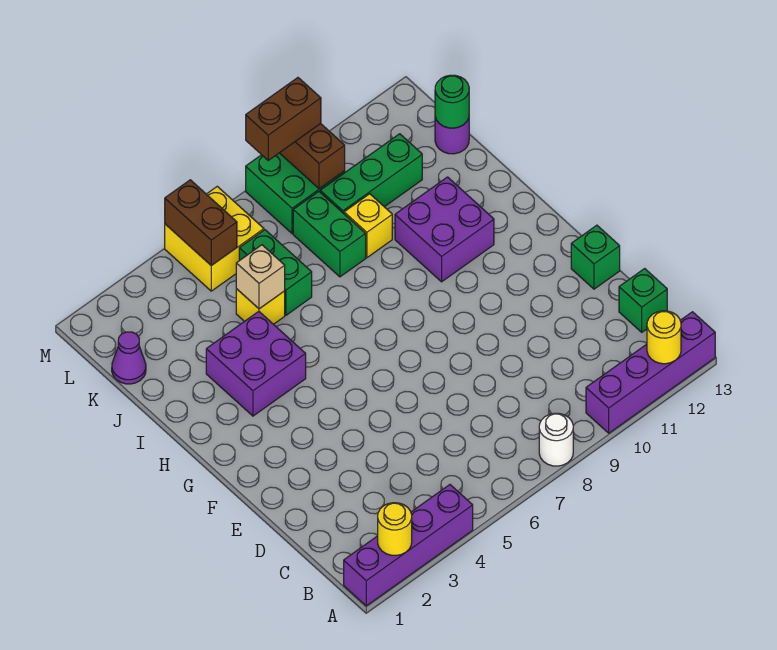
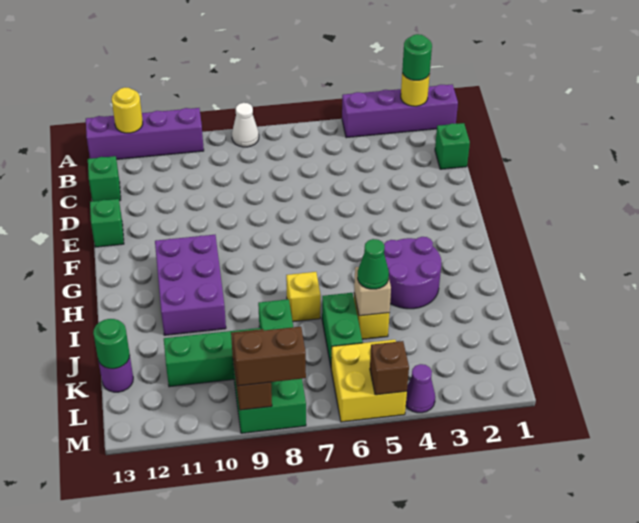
none -> green 1x1 round brick [402,34,432,80]
white 1x1 round brick [539,413,573,466] -> white 1x1 cone [232,103,259,147]
none -> green 1x1 brick [435,123,470,169]
purple 2x2 brick [206,311,306,416] -> purple 2x2 round brick [384,237,441,309]
purple 2x2 brick [395,177,494,282] -> purple 2x3 brick [155,235,226,335]
none -> green 1x1 cone [358,239,389,289]
yellow 1x1 brick [344,194,392,258] -> yellow 1x1 brick moved to [286,272,321,322]
purple 1x1 cone [112,332,146,384] -> purple 1x1 cone moved to [406,364,435,413]
brown 1x2 brick [165,180,237,266] -> brown 1x1 brick [370,341,409,395]

